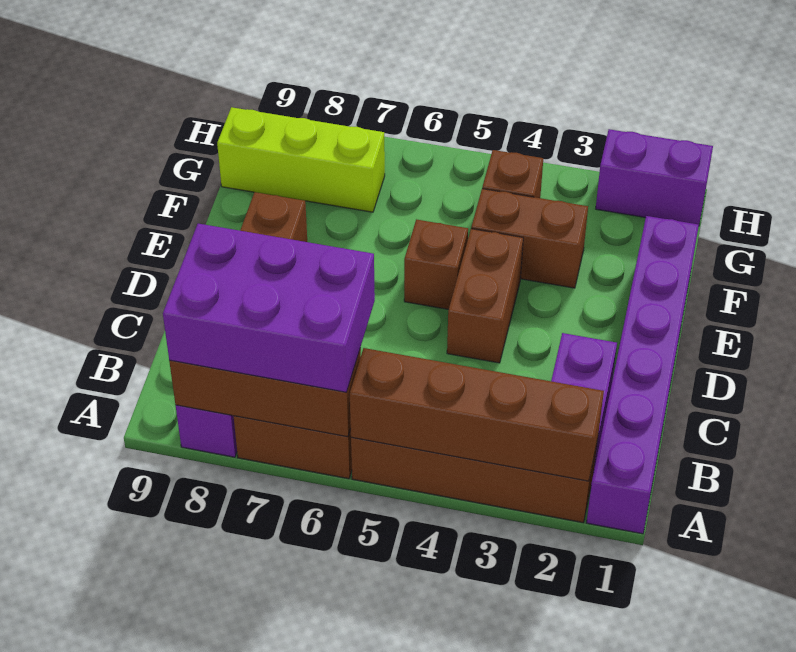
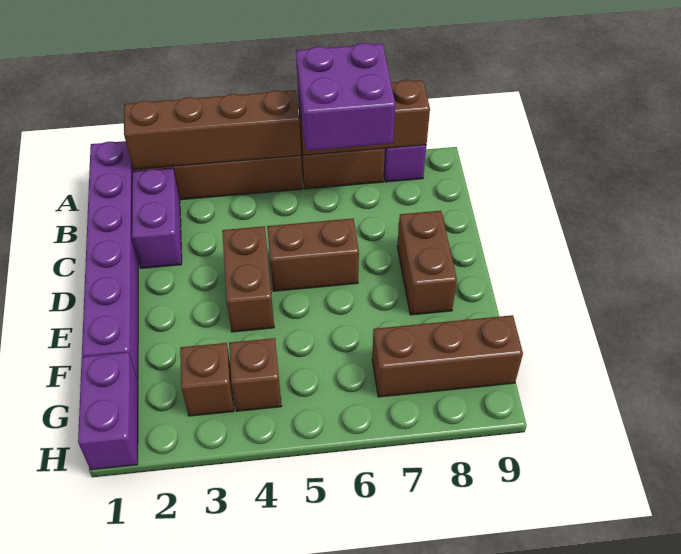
purple 2x3 brick [163,224,375,392] -> purple 2x2 brick [296,43,395,151]
brown 1x1 brick [404,219,468,309] -> brown 1x1 brick moved to [180,343,234,416]
brown 1x2 brick [471,189,588,288] -> brown 1x2 brick moved to [267,218,359,291]
lime 1x3 brick [217,107,385,212] -> brown 1x3 brick [372,315,523,397]
purple 1x2 brick [596,129,713,224] -> purple 1x2 brick turned to [78,352,138,470]

